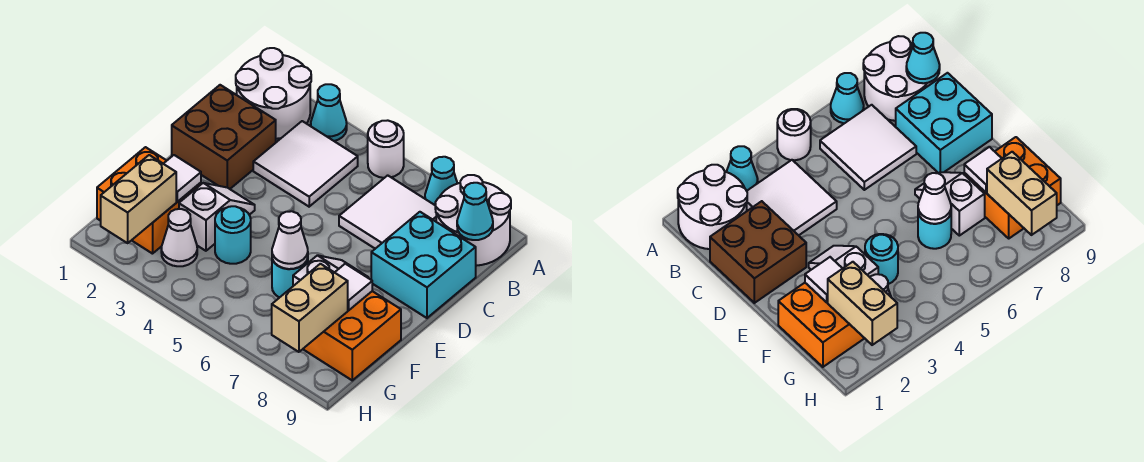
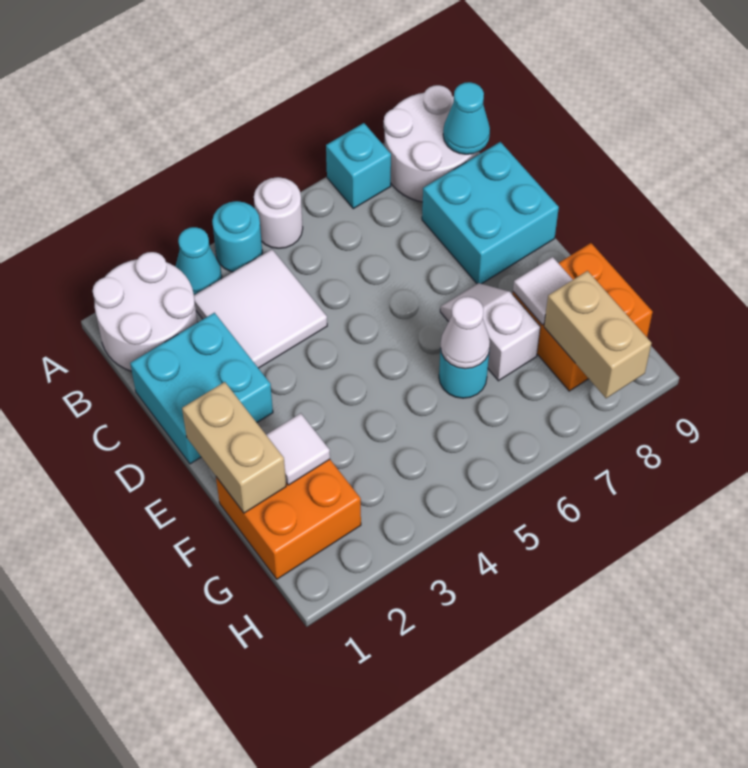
cyan 1x1 cone [425,157,457,205] -> cyan 1x1 brick [326,123,391,209]
white 2x2 tile [339,175,436,249] -> none
brown 2x2 brick [172,85,276,189] -> cyan 2x2 brick [130,313,273,464]
white 1x2 slope [179,183,255,251] -> none
cyan 1x1 round brick [215,206,251,264] -> cyan 1x1 round brick moved to [212,201,262,272]
tan 1x2 brick [101,155,176,243] -> tan 1x2 brick moved to [182,382,286,513]
white 1x1 cone [161,209,197,266] -> none

